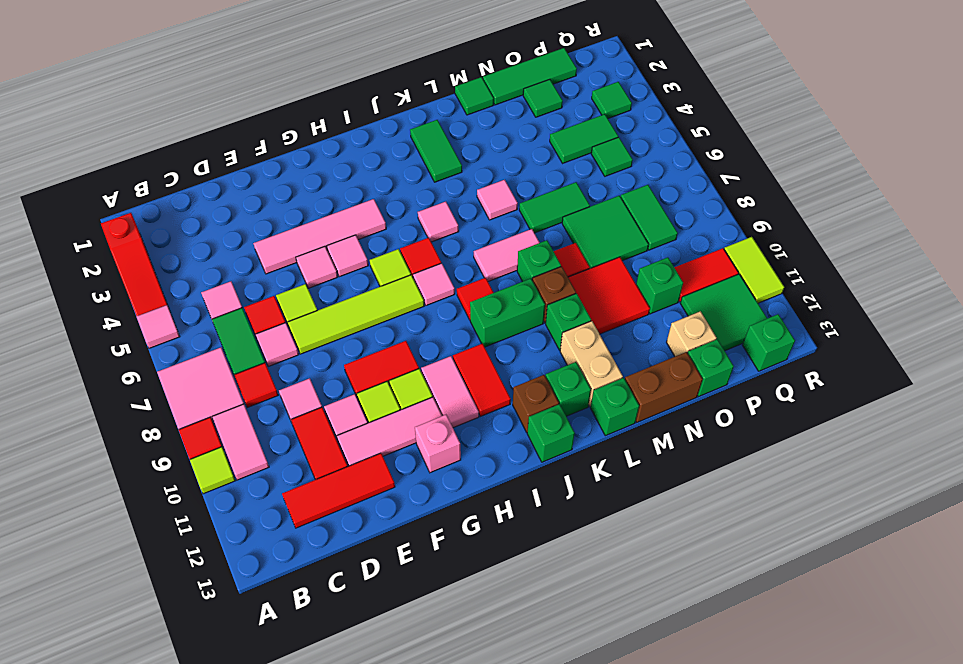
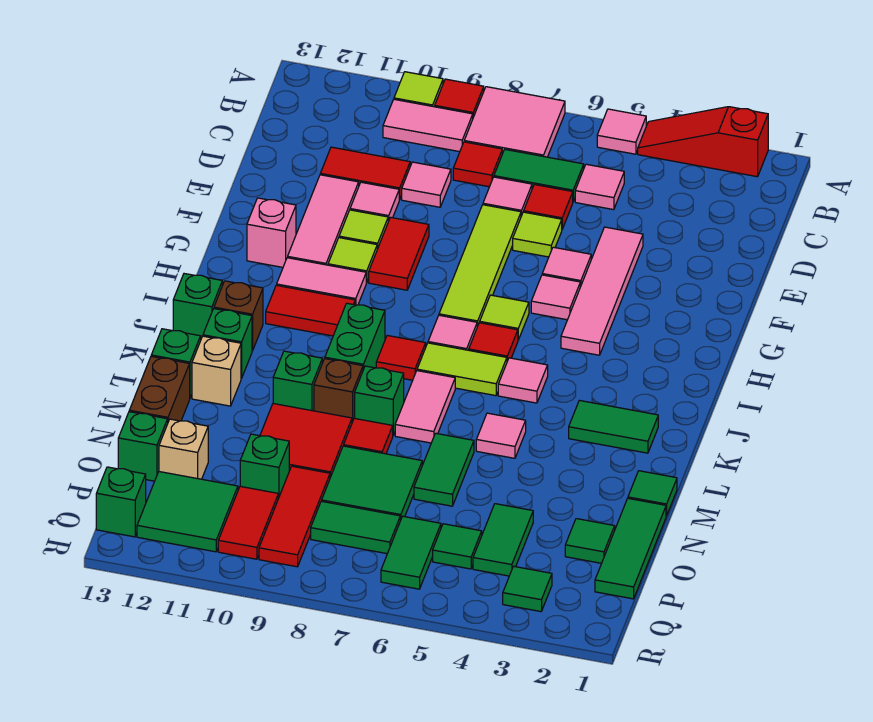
red 1x3 tile [282,453,395,528] -> red 1x3 tile moved to [259,466,330,567]
tan 1x2 brick [560,321,623,406] -> tan 1x1 brick [192,336,241,406]
none -> green 1x2 tile [381,516,441,589]
lime 1x2 tile [724,237,784,303] -> lime 1x2 tile moved to [417,343,507,396]

